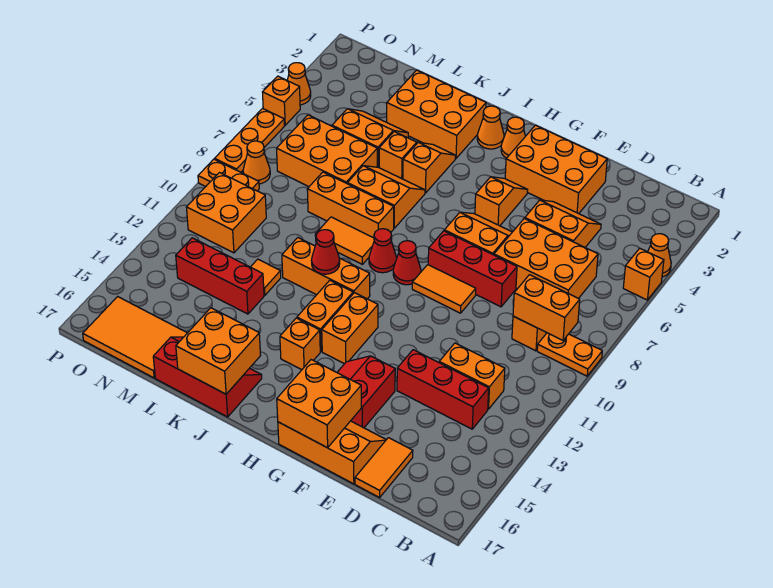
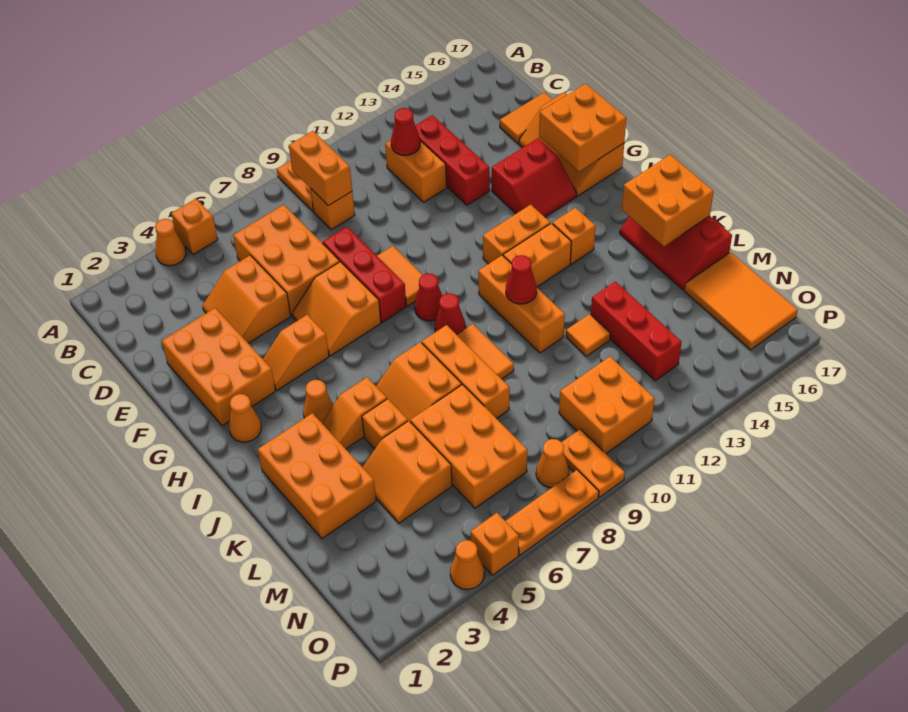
none -> red 1x1 cone [391,108,420,156]
orange 1x1 cone [477,106,504,149] -> orange 1x1 cone moved to [303,380,333,423]

